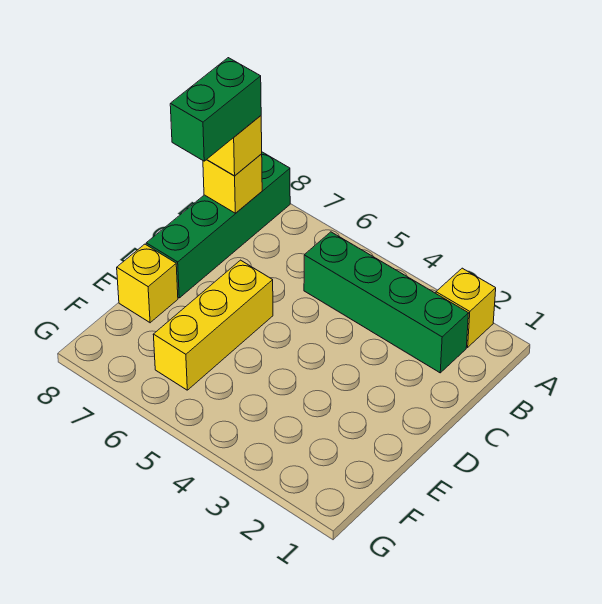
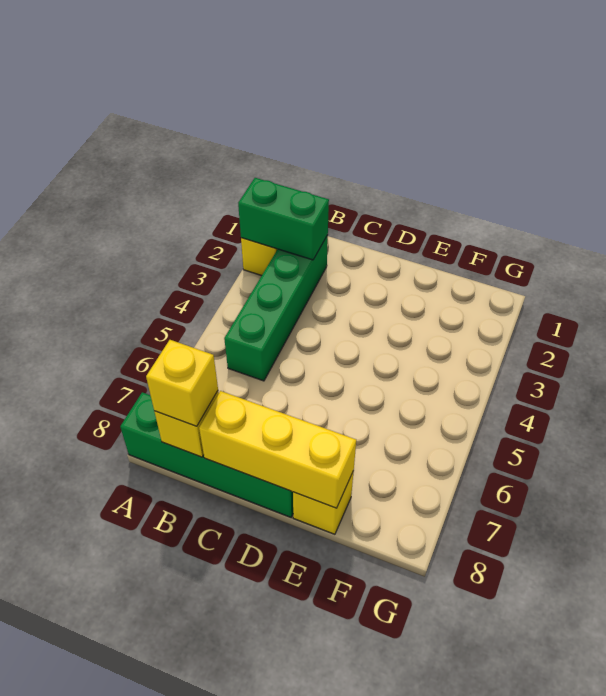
green 1x2 brick [170,58,261,161] -> green 1x2 brick moved to [238,178,329,260]
yellow 1x3 brick [153,260,273,390] -> yellow 1x3 brick moved to [199,391,356,508]

